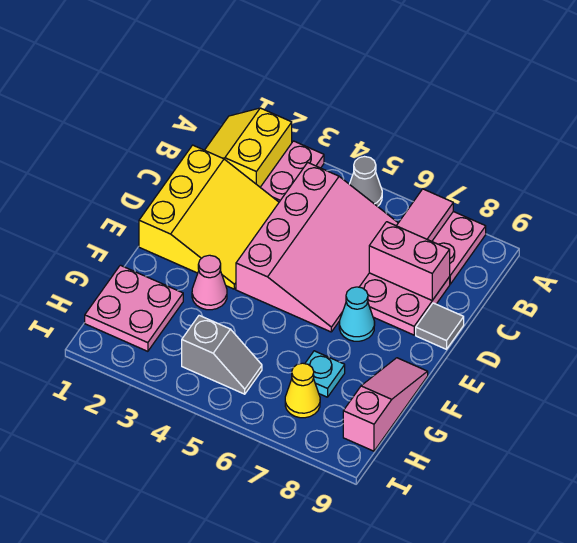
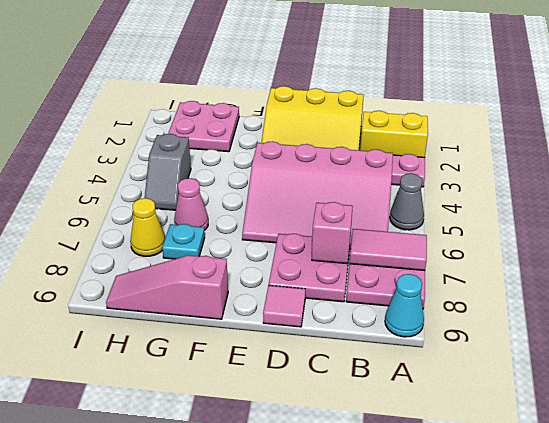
pink 1x2 brick [369,222,450,300] -> pink 1x1 brick [312,202,353,264]
grey 1x1 tile [416,303,464,349] -> pink 1x1 tile [263,285,306,327]
cyan 1x1 cone [339,287,375,341] -> cyan 1x1 cone moved to [385,274,424,337]
pink 1x1 cone [192,255,227,310] -> pink 1x1 cone moved to [174,178,208,230]
pink 1x3 slope [343,358,428,451] -> pink 1x3 slope turned to [106,255,228,319]

